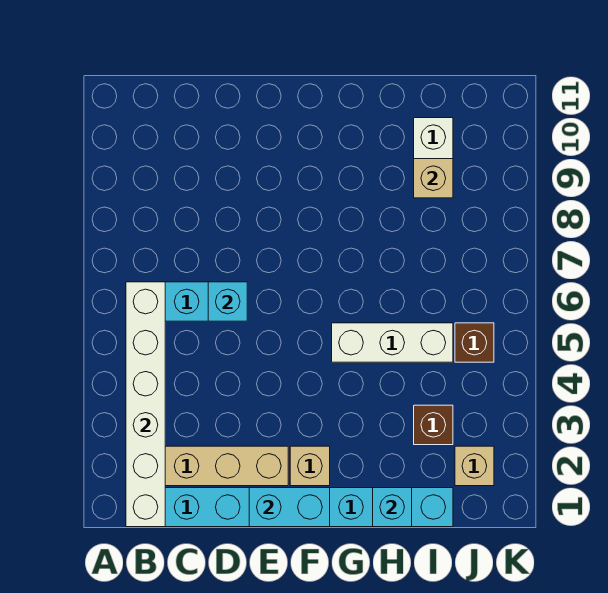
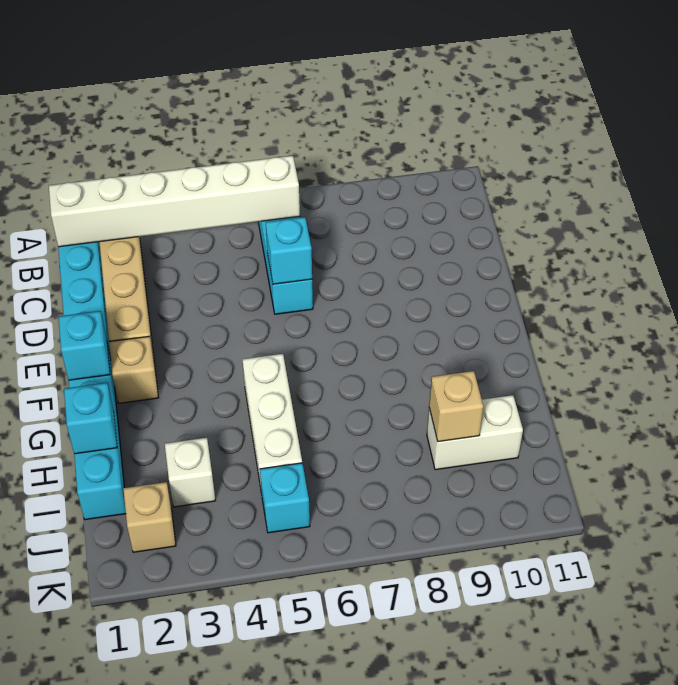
cyan 1x2 brick [249,488,330,527] -> cyan 1x1 brick [59,311,110,380]
brown 1x1 brick [414,405,453,445] -> white 1x1 brick [165,438,216,507]
brown 1x1 brick [455,323,494,362] -> cyan 1x1 brick [260,463,310,533]

